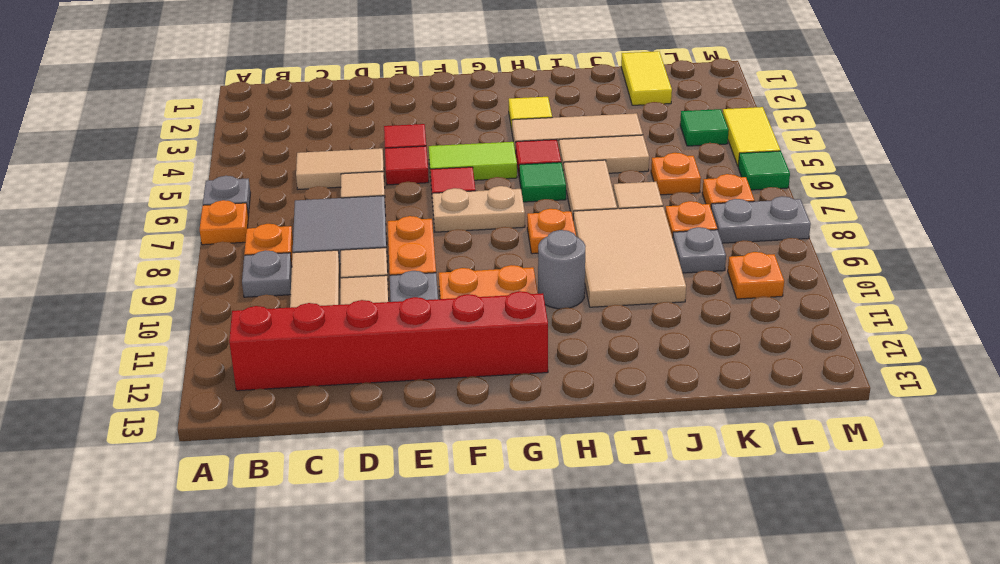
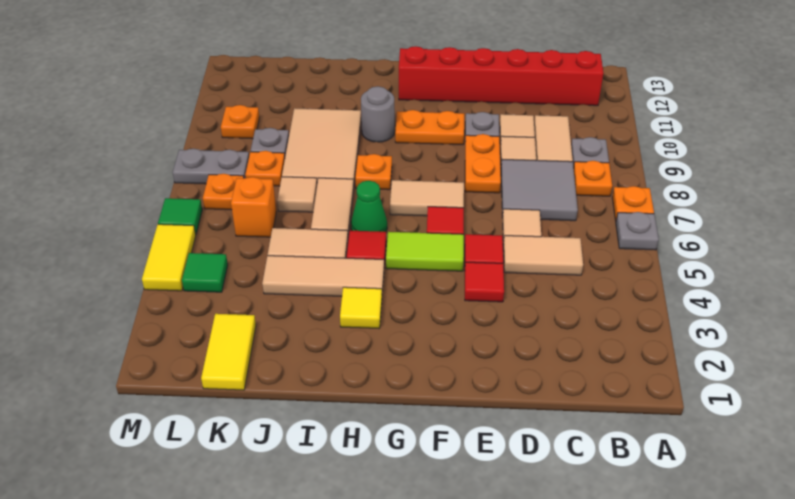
tan 1x2 plate [432,186,525,232] -> tan 1x2 tile [390,180,464,216]
green 1x1 tile [519,162,566,202] -> green 1x1 cone [351,181,387,232]
orange 1x1 plate [651,153,701,195] -> orange 1x1 brick [231,177,276,237]

